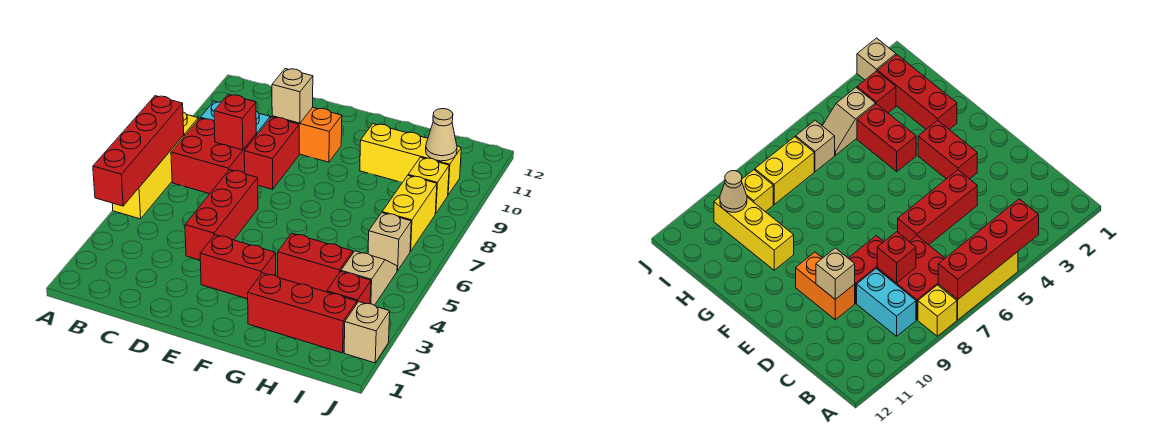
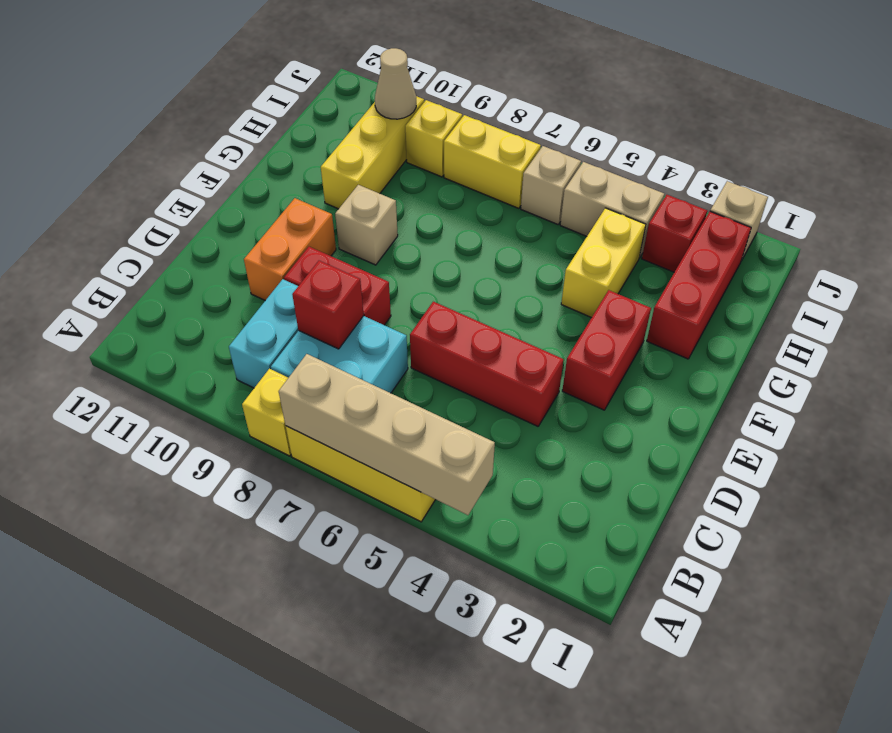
red 1x4 brick [93,96,184,206] -> tan 1x4 brick [279,354,495,515]
red 2x2 brick [171,118,256,194] -> cyan 2x2 brick [271,316,408,393]
tan 1x1 brick [272,69,313,123] -> tan 1x1 brick moved to [335,185,398,265]
red 1x2 brick [278,233,353,292] -> yellow 1x2 brick [561,208,646,318]
tan 1x2 slope [341,251,397,305] -> tan 1x2 brick [560,162,664,258]

